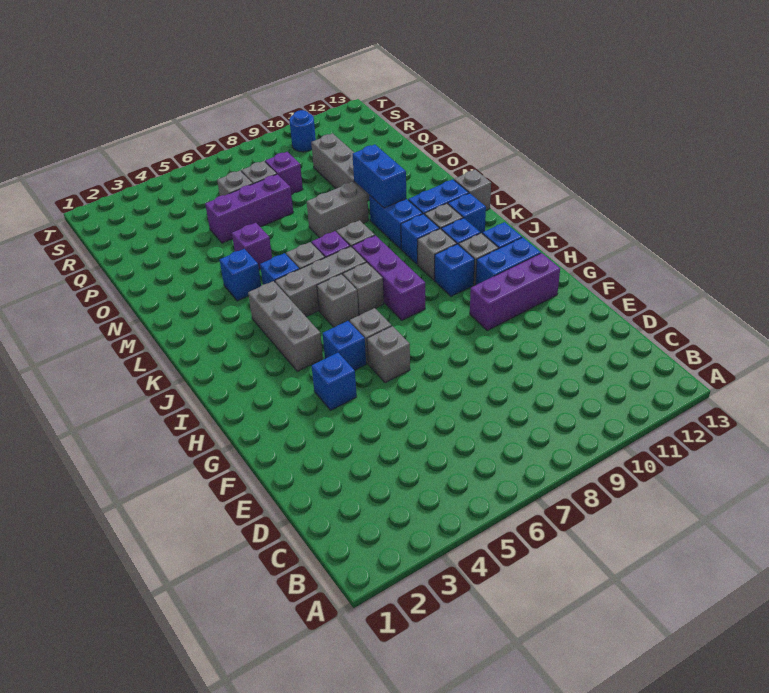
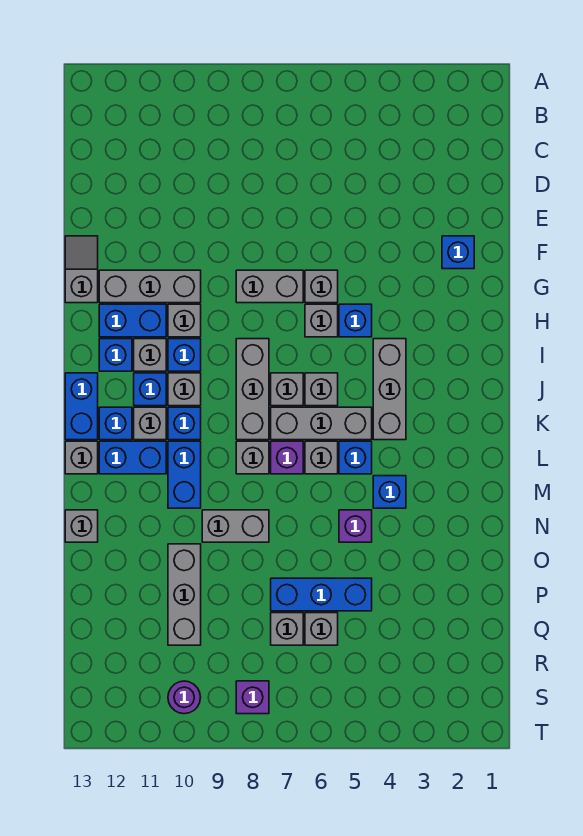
none -> grey 1x2 slope [65,236,98,303]
blue 1x1 brick [312,353,357,410] -> blue 1x1 brick moved to [442,236,474,269]
none -> grey 1x2 brick [236,270,303,303]
purple 1x3 brick [470,253,560,330] -> grey 1x3 brick [99,270,201,303]
none -> grey 1x1 brick [168,304,201,337]
purple 1x3 brick [352,235,425,320] -> grey 1x3 brick [236,339,269,440]
blue 1x2 brick [352,145,406,208] -> blue 1x2 brick moved to [65,373,98,440]
none -> grey 1x1 brick [65,510,98,542]
purple 1x3 brick [205,174,293,243] -> blue 1x3 brick [271,578,372,611]
purple 1x1 brick [265,152,303,195] -> purple 1x1 brick moved to [236,681,269,714]
blue 1x1 round brick [289,110,316,152] -> purple 1x1 round brick [168,681,201,714]

